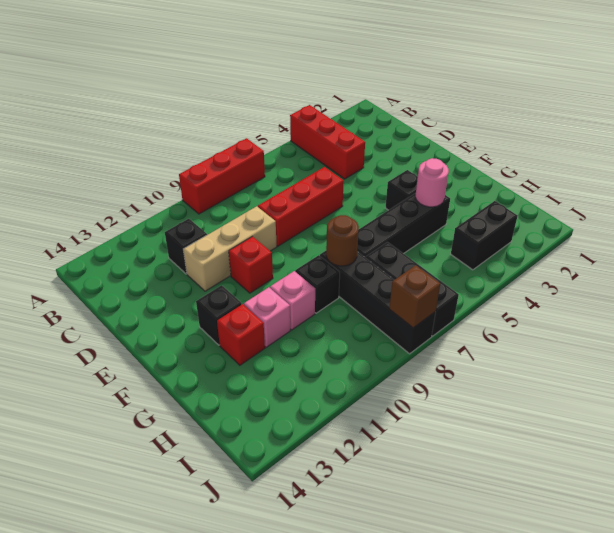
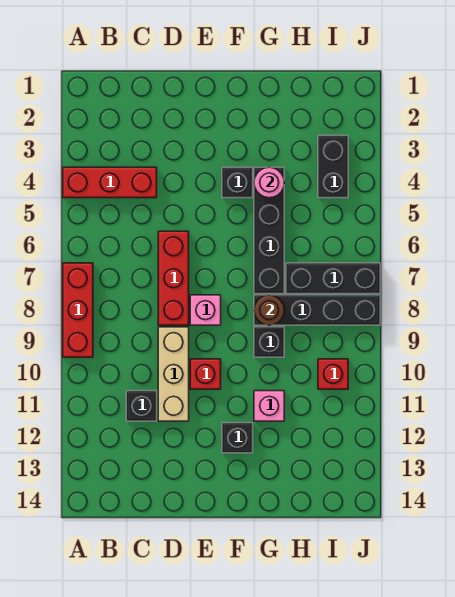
pink 1x1 brick [270,271,315,330] -> pink 1x1 brick moved to [190,295,221,325]
red 1x1 brick [217,304,265,365] -> red 1x1 brick moved to [318,359,348,389]
brown 1x1 brick [389,265,440,328] -> none

